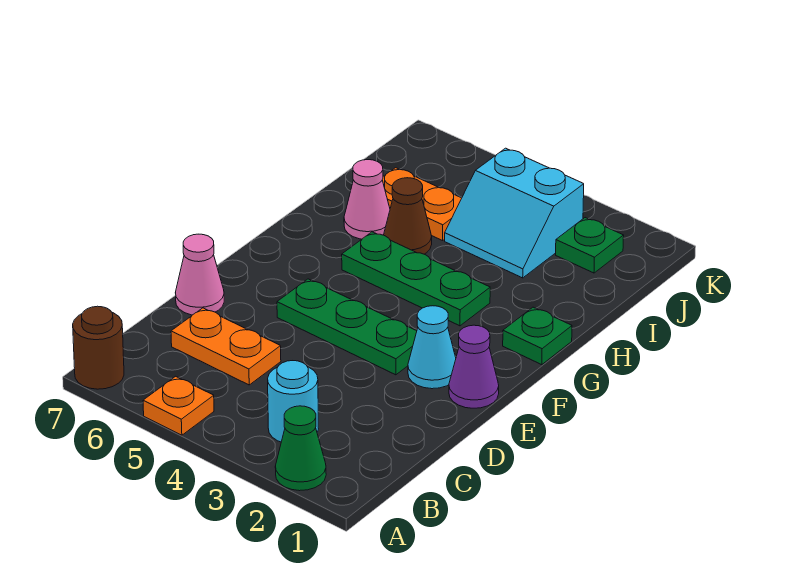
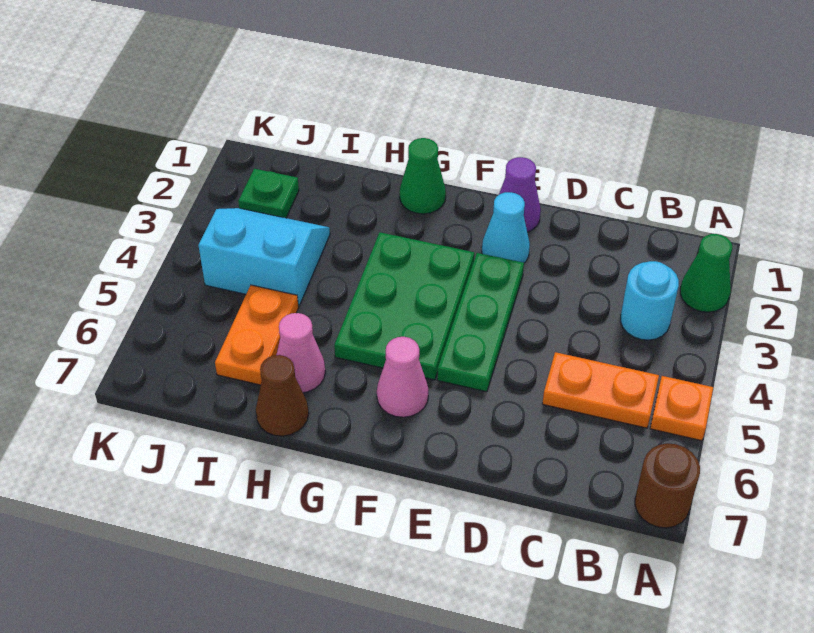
orange 1x2 plate [171,308,281,385] -> orange 1x2 plate turned to [542,352,659,428]
pink 1x1 cone [176,234,224,315] -> pink 1x1 cone moved to [377,337,428,417]
green 1x1 plate [503,307,572,365] -> green 1x1 cone [400,138,446,214]
green 1x3 plate [342,232,490,326] -> green 2x3 plate [334,232,474,380]
brown 1x1 cone [384,178,432,254] -> brown 1x1 cone moved to [256,355,309,436]
cyan 2x2 slope [445,148,584,278] -> cyan 2x2 slope turned to [198,208,330,306]

